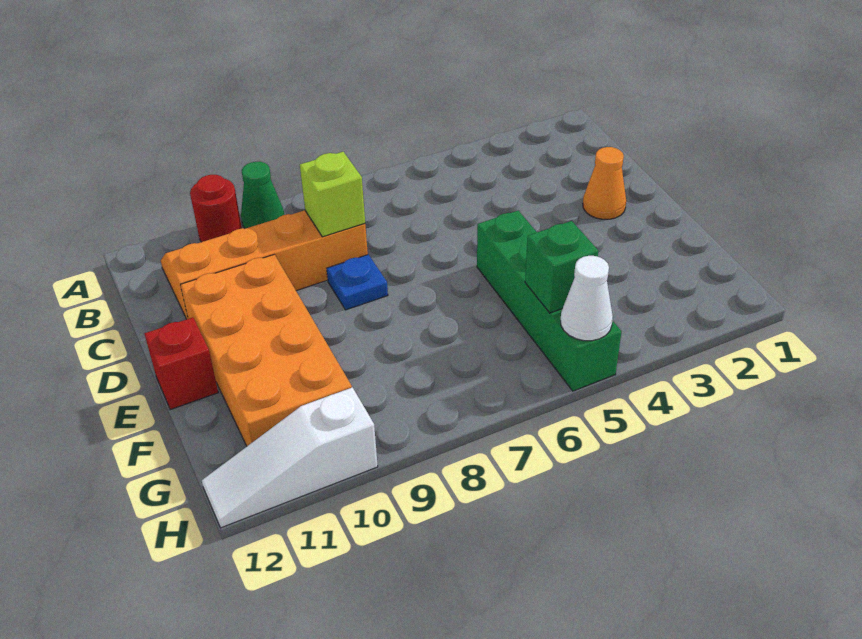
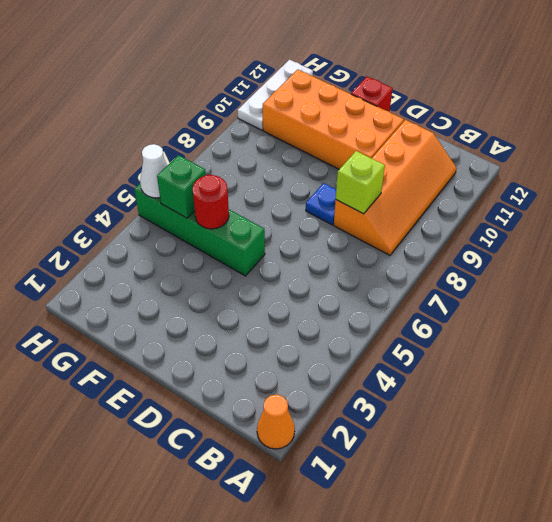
green 1x1 cone [241,162,284,229] -> none
red 1x1 round brick [190,175,242,242] -> red 1x1 round brick moved to [193,175,229,229]
orange 1x1 cone [583,147,626,219] -> orange 1x1 cone moved to [257,394,295,449]
white 1x3 slope [202,387,378,528] -> white 1x3 plate [238,60,313,130]

